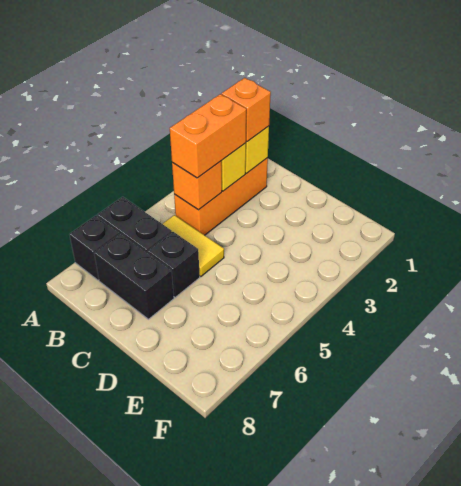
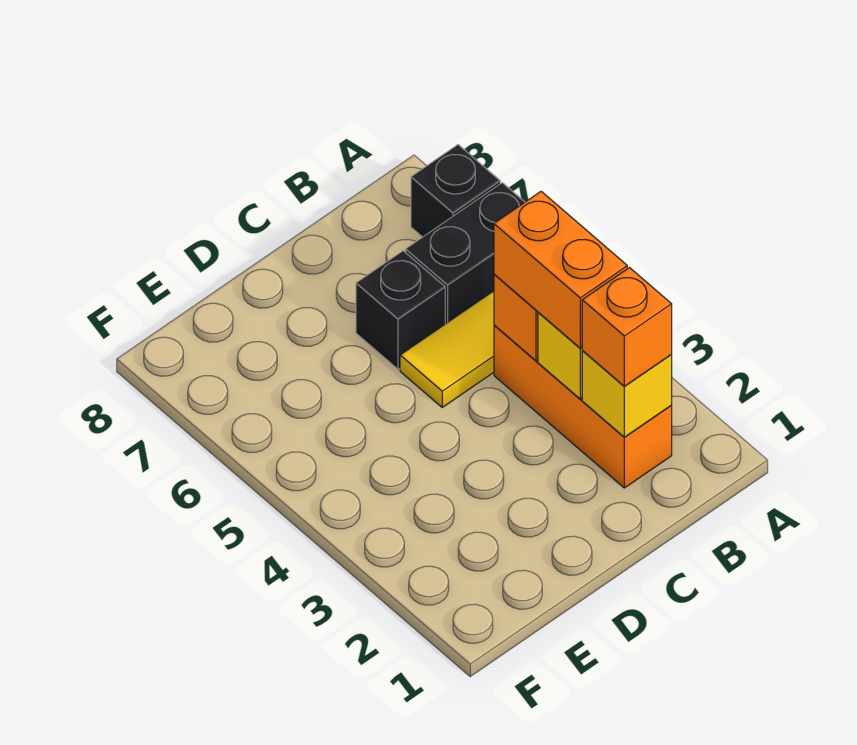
black 1x2 brick [94,233,174,319] -> none

